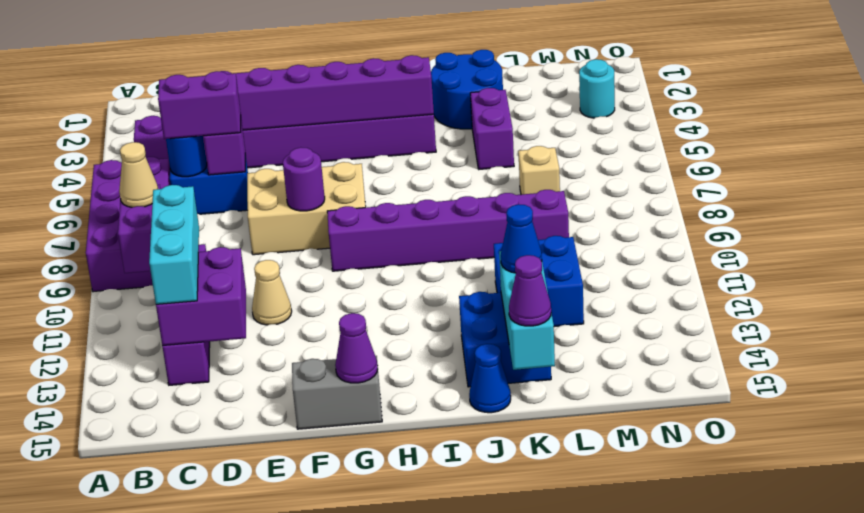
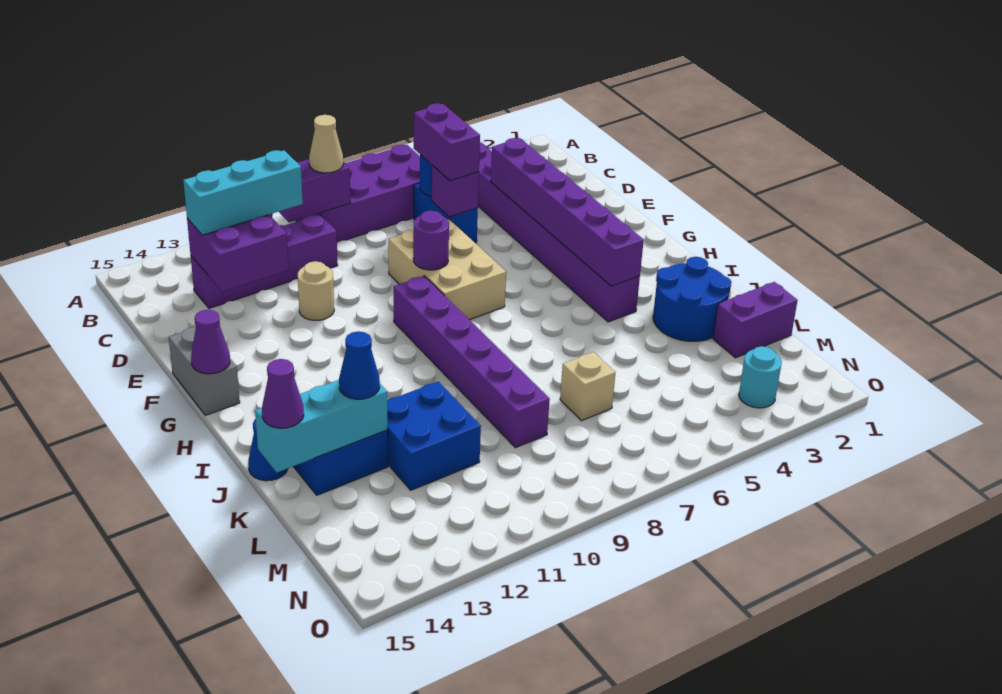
tan 1x1 cone [252,260,292,325] -> tan 1x1 round brick [298,261,334,320]
purple 1x2 brick [470,88,514,169] -> purple 1x2 brick moved to [713,282,798,358]

